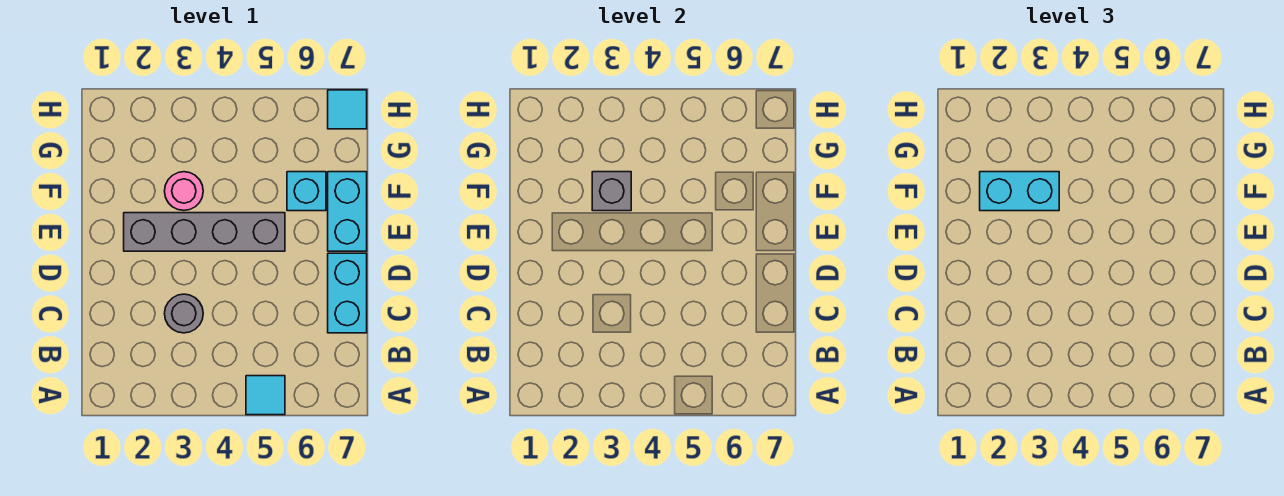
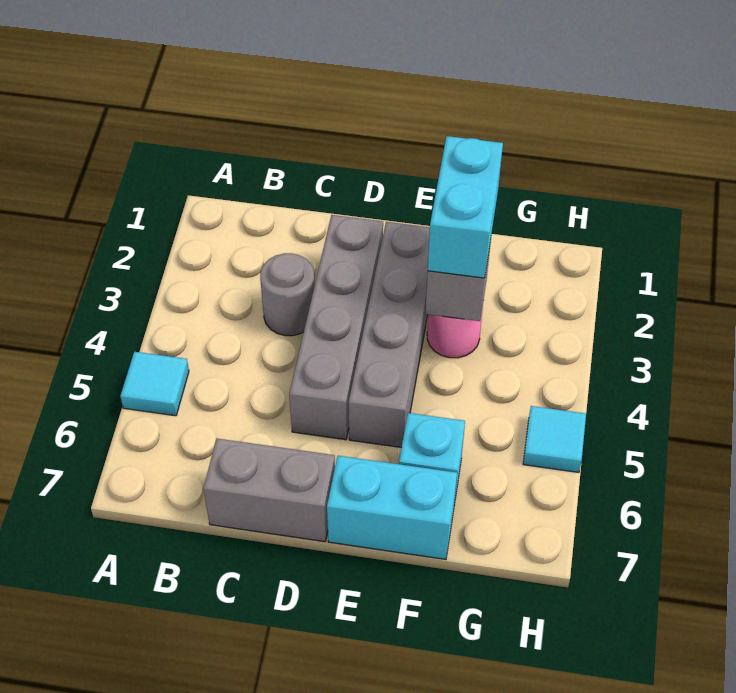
cyan 1x2 brick [328,253,367,333] -> grey 1x2 brick [203,439,335,542]
none -> grey 1x4 brick [289,215,383,440]
cyan 1x1 tile [328,90,367,129] -> cyan 1x1 tile moved to [523,406,586,472]

